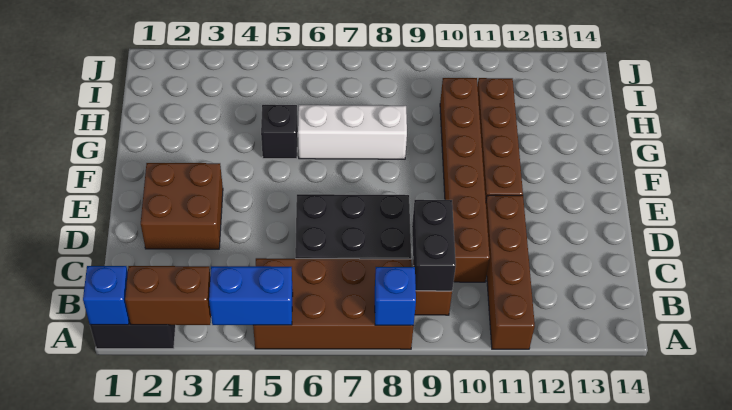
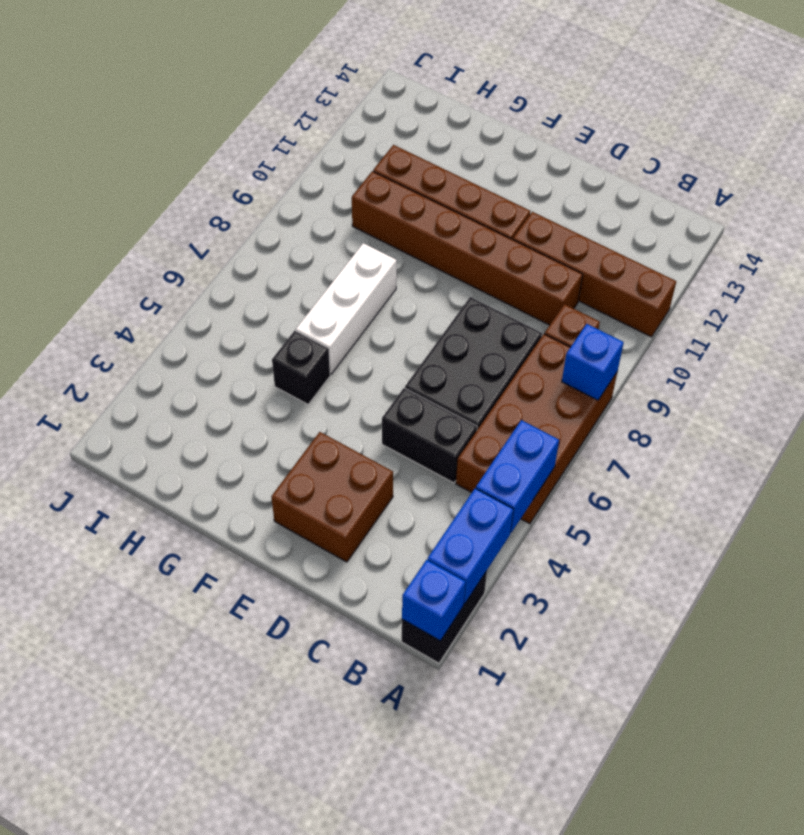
brown 1x2 brick [125,266,211,325] -> blue 1x2 brick [427,488,514,604]
black 1x2 brick [412,200,456,291] -> black 1x2 brick moved to [382,388,477,483]

